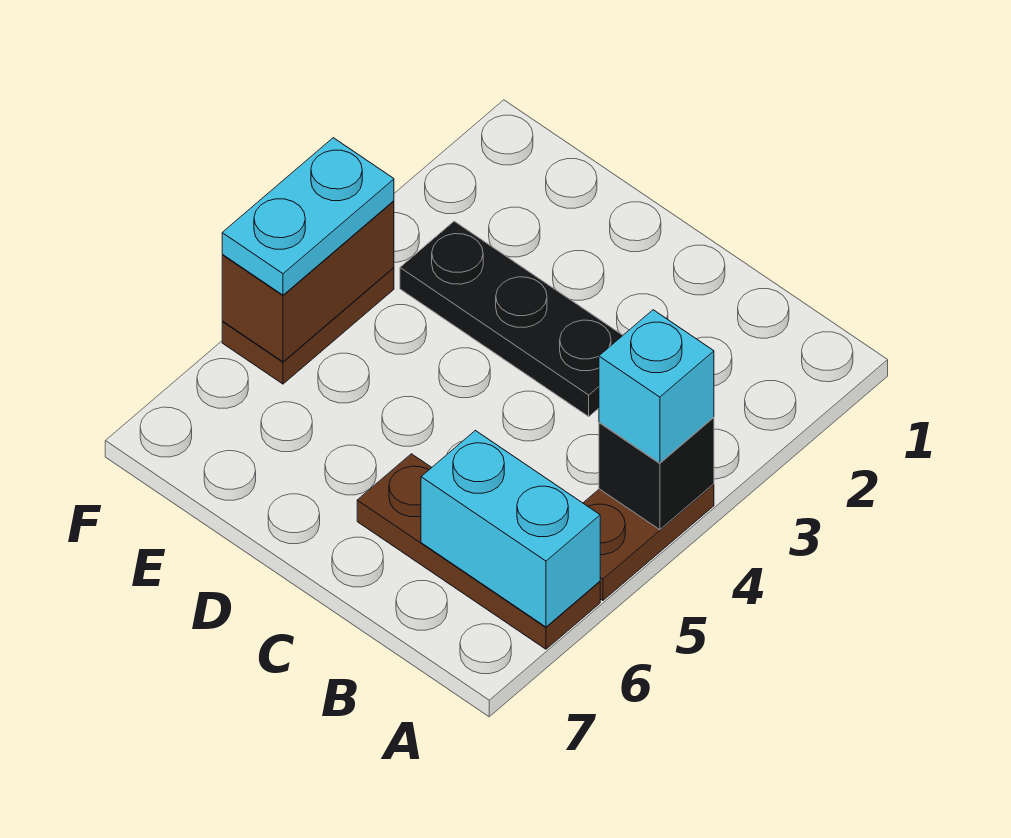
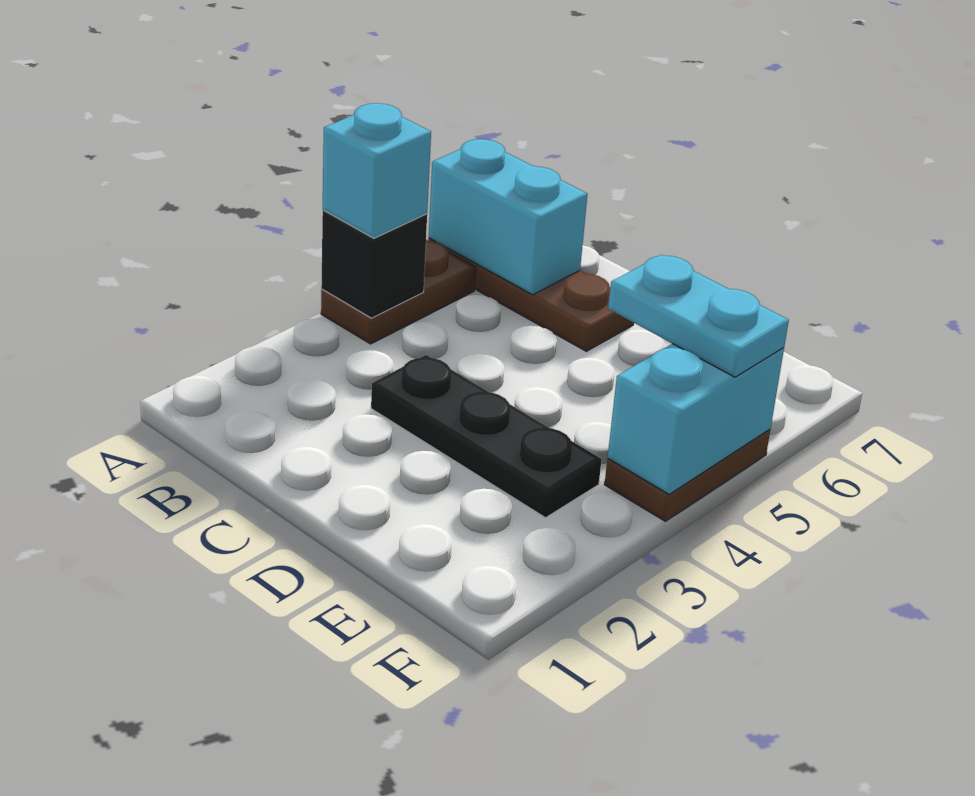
brown 1x2 brick [222,201,394,362] -> cyan 1x2 brick [608,344,784,494]
cyan 1x2 plate [222,138,394,295] -> cyan 1x2 plate turned to [608,255,789,377]

